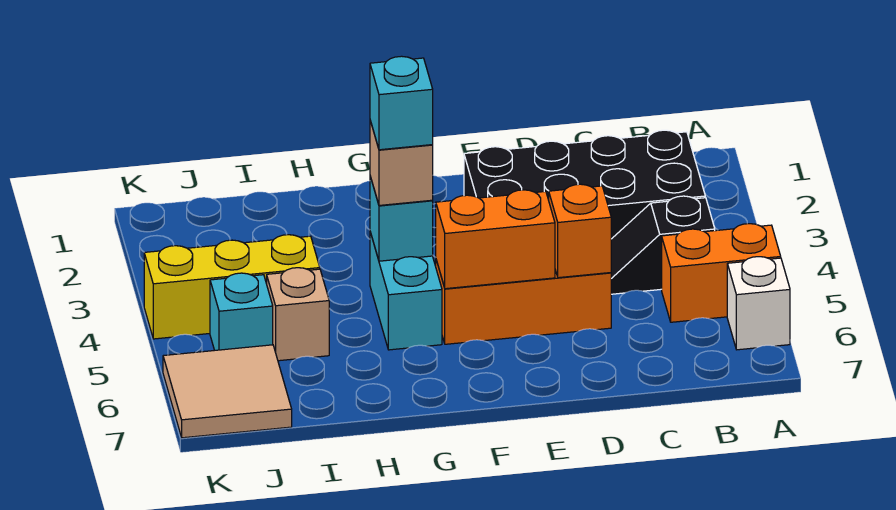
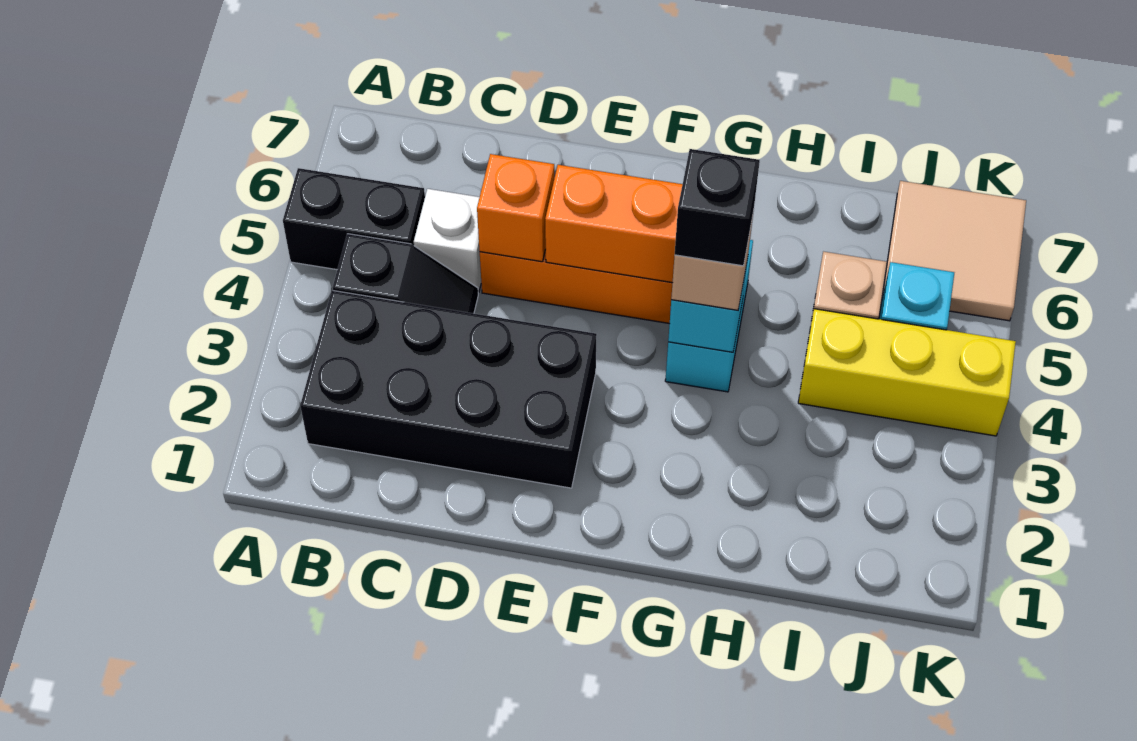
orange 1x2 brick [662,224,781,322] -> black 1x2 brick [283,168,425,270]
white 1x1 brick [727,257,790,350] -> white 1x1 brick moved to [414,189,481,293]
cyan 1x1 brick [370,56,433,150] -> black 1x1 brick [675,149,760,266]

